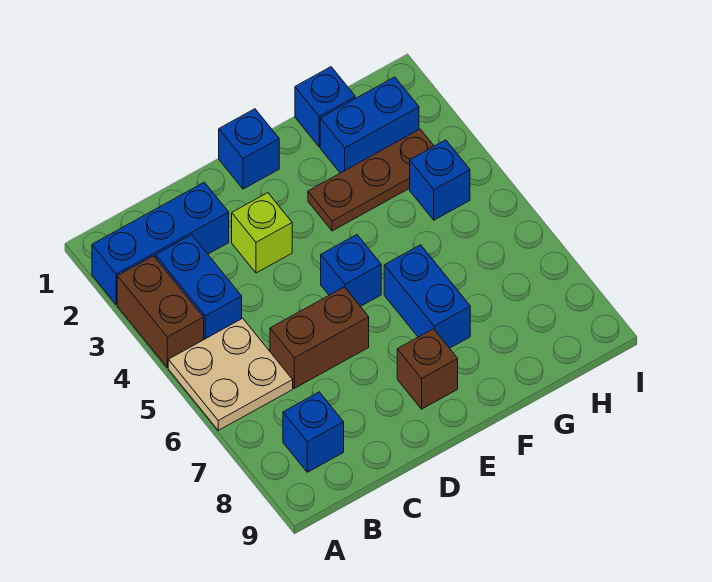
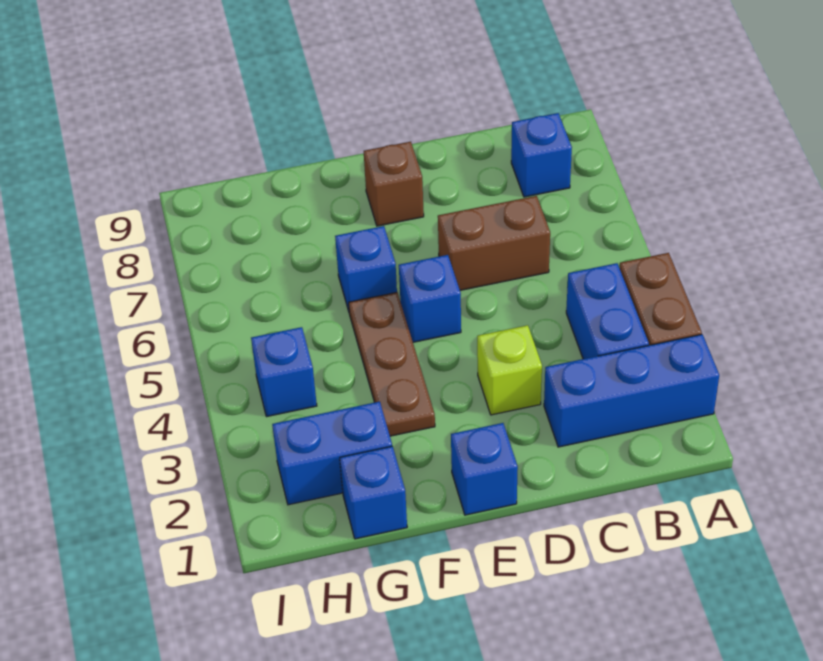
tan 2x2 plate [168,318,293,430] -> none
brown 1x3 plate [308,129,434,231] -> brown 1x3 plate turned to [349,292,435,436]
blue 1x2 brick [384,245,470,348] -> blue 1x1 brick [335,226,397,311]

